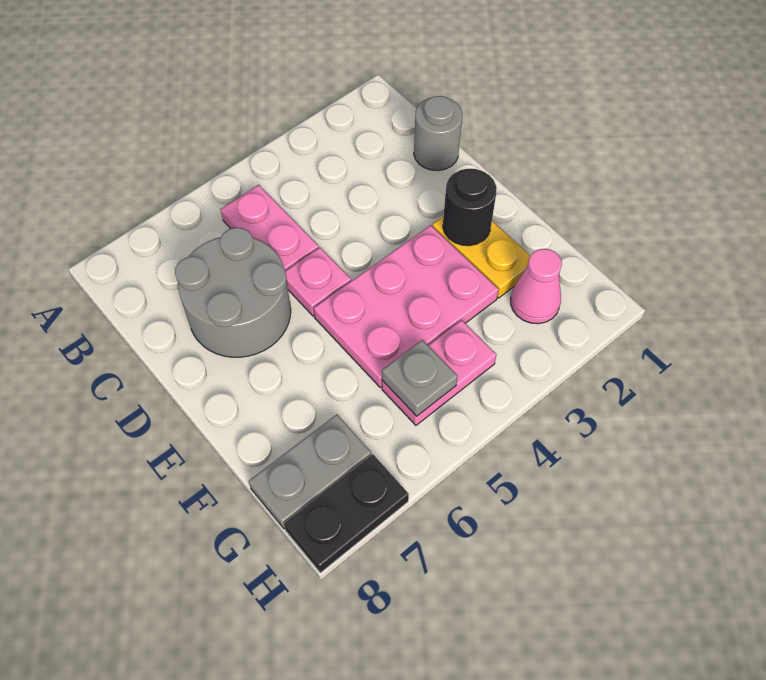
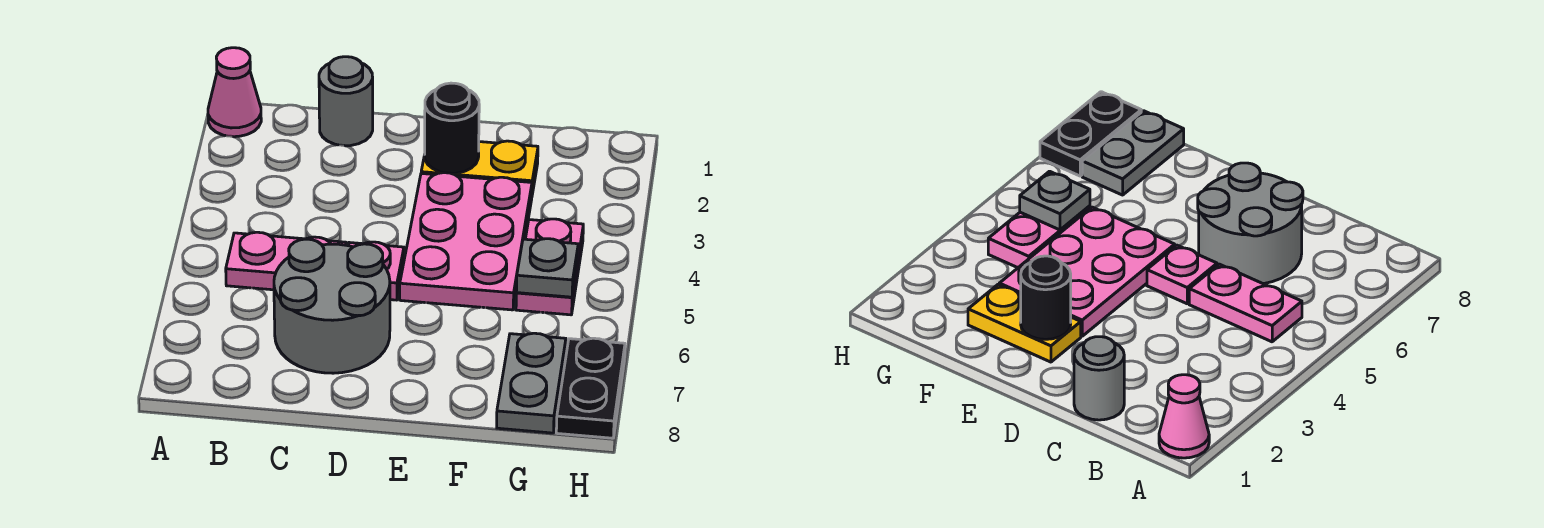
pink 1x1 cone [511,249,562,324] -> pink 1x1 cone moved to [208,48,261,137]

